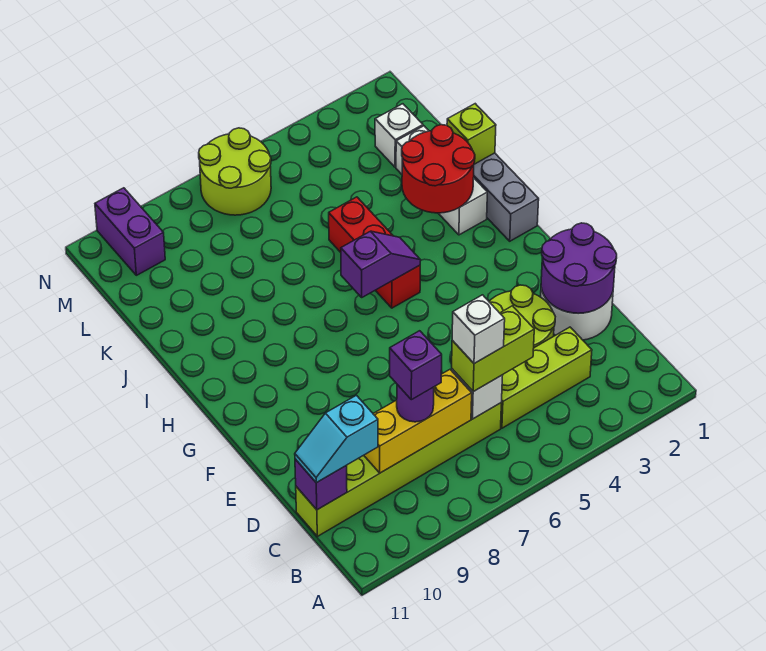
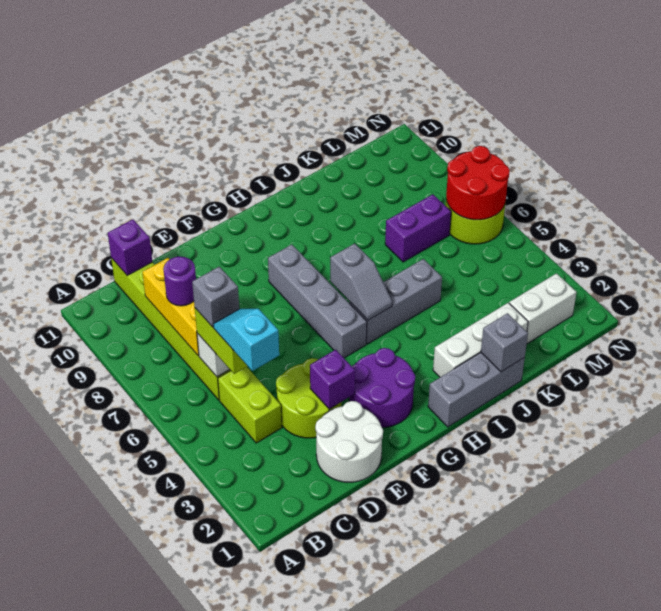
lime 1x3 brick [501,327,592,428] -> lime 1x2 brick [218,367,282,443]
white 1x1 brick [452,295,505,364] -> grey 1x1 brick [192,267,239,327]
purple 1x1 brick [390,331,442,400] -> purple 1x1 brick moved to [310,350,355,409]
cyan 1x2 slope [295,395,378,483] -> cyan 1x2 slope moved to [213,309,279,371]
purple 2x2 round brick [541,223,617,313] -> purple 2x2 round brick moved to [349,348,415,427]
none -> grey 1x4 brick [268,245,367,358]
red 1x3 brick [329,197,420,308] -> grey 1x3 brick [350,259,442,344]
purple 1x2 slope [341,231,421,297] -> grey 1x2 slope [330,243,392,320]
red 2x2 round brick [402,125,475,213] -> red 2x2 round brick moved to [446,146,510,220]
lime 1x1 brick [447,104,496,164] -> grey 1x1 brick [481,313,528,372]
white 1x1 brick [375,104,423,167] -> white 1x2 brick [509,273,576,344]
purple 1x2 brick [95,188,165,275] -> purple 1x2 brick moved to [385,194,451,262]

